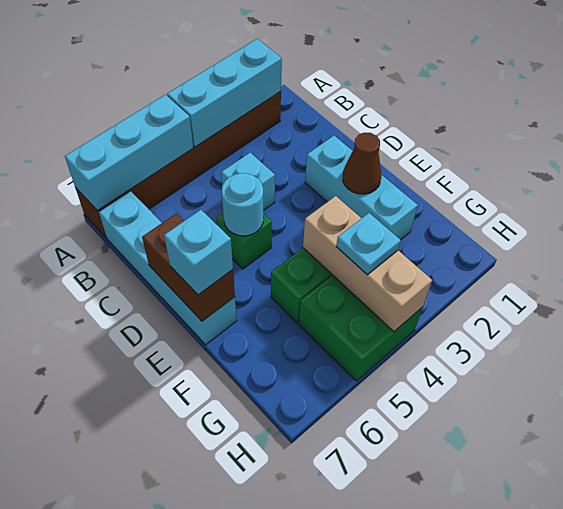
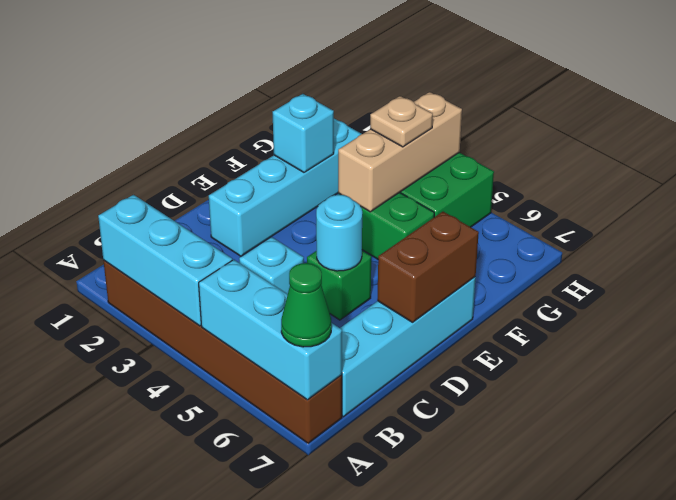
none -> green 1x1 cone [281,263,331,347]
cyan 1x3 brick [305,136,418,240] -> cyan 1x4 brick [209,119,361,256]
brown 1x1 cone [343,133,381,194] -> none
cyan 1x1 brick [164,210,233,295] -> cyan 1x1 brick moved to [273,94,334,172]
cyan 1x1 plate [336,213,401,275] -> tan 1x1 plate [370,96,433,147]

